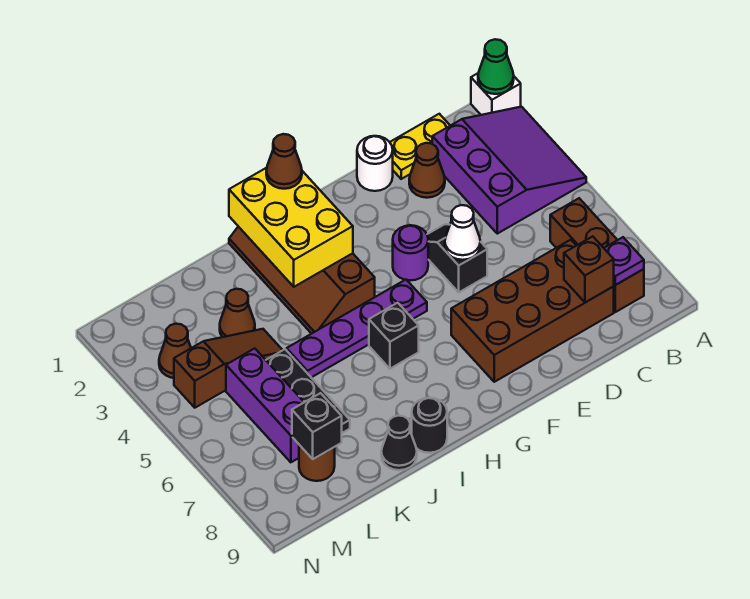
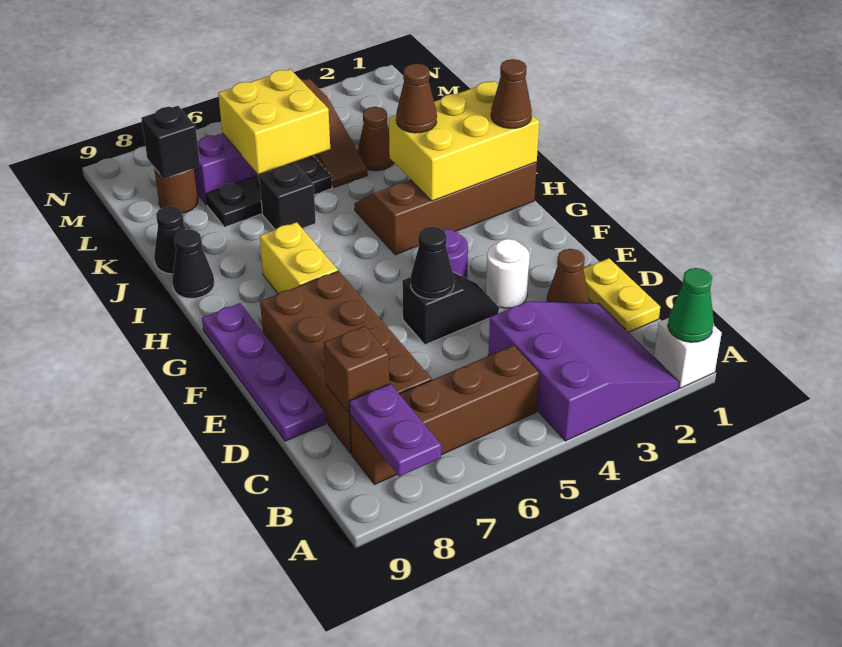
purple 3x3 slope [432,107,586,234] -> purple 3x3 slope turned to [488,301,679,441]
brown 1x3 brick [550,198,644,312] -> brown 1x4 brick [350,345,539,484]
purple 1x1 plate [604,237,644,285] -> purple 1x2 plate [349,384,441,477]
white 1x1 round brick [357,136,393,191] -> white 1x1 round brick moved to [486,239,530,308]
white 1x1 cone [445,205,480,260] -> black 1x1 cone [411,227,454,299]
purple 1x4 plate [287,280,427,377] -> purple 1x4 plate moved to [202,303,325,441]
none -> yellow 1x2 brick [260,222,338,294]
black 1x1 brick [369,303,419,369] -> black 1x1 brick moved to [259,163,316,230]
black 1x1 round brick [412,398,447,453] -> black 1x1 cone [172,230,214,298]
none -> yellow 2x2 brick [218,69,330,174]
brown 1x1 cone [159,324,191,378] -> brown 1x1 cone moved to [396,63,437,133]

